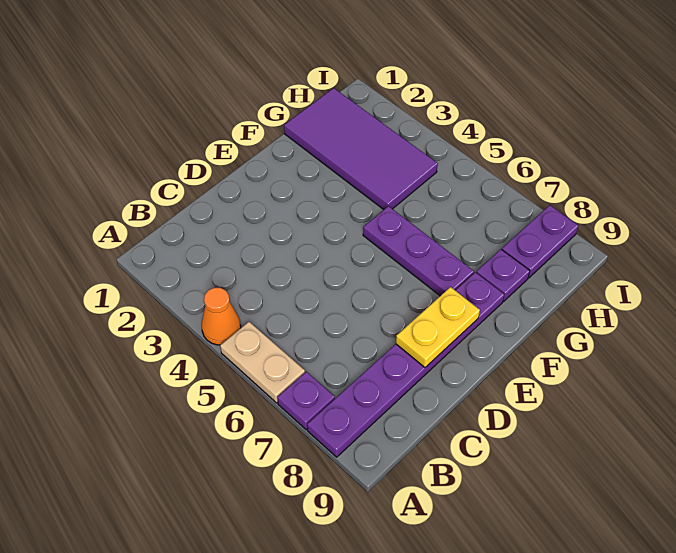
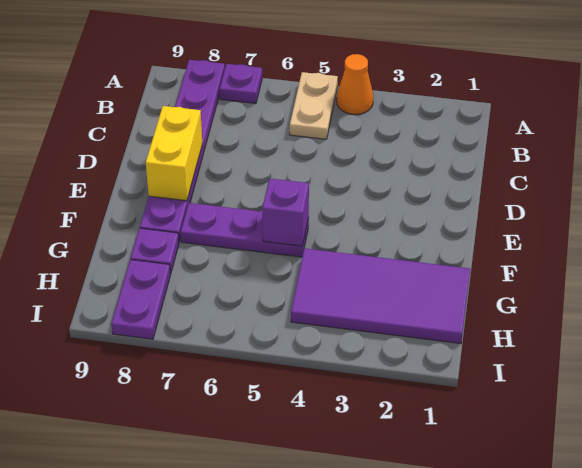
tan 1x2 plate [220,322,305,403] -> tan 1x2 plate turned to [290,72,338,139]
yellow 1x2 plate [396,287,480,367] -> yellow 1x2 brick [146,106,202,201]
none -> purple 1x1 brick [262,179,309,246]

